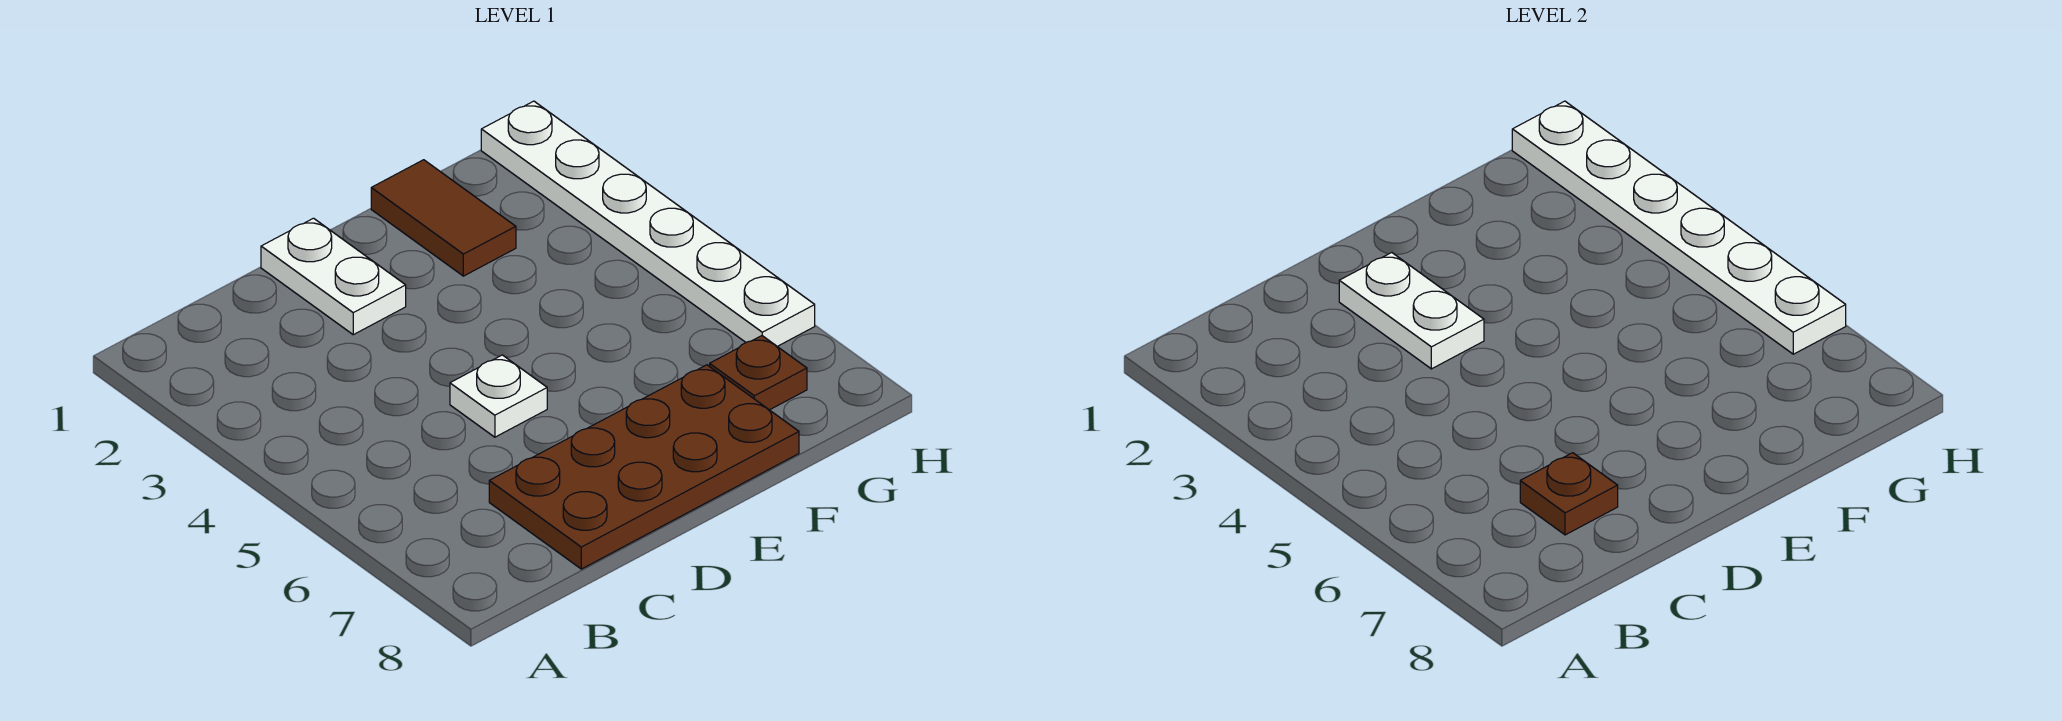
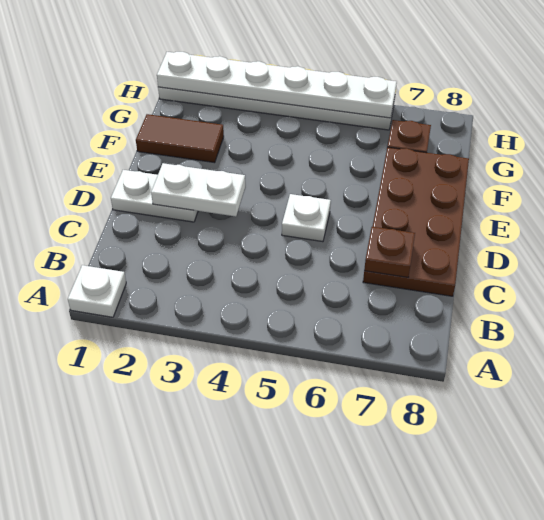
none -> white 1x1 plate [68,265,126,317]

